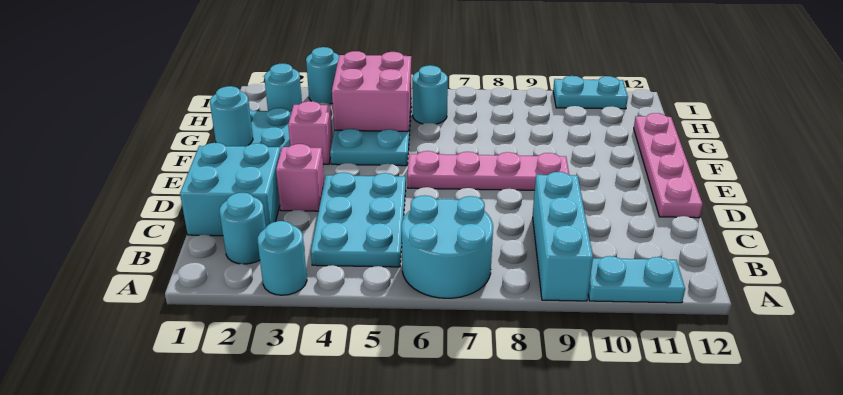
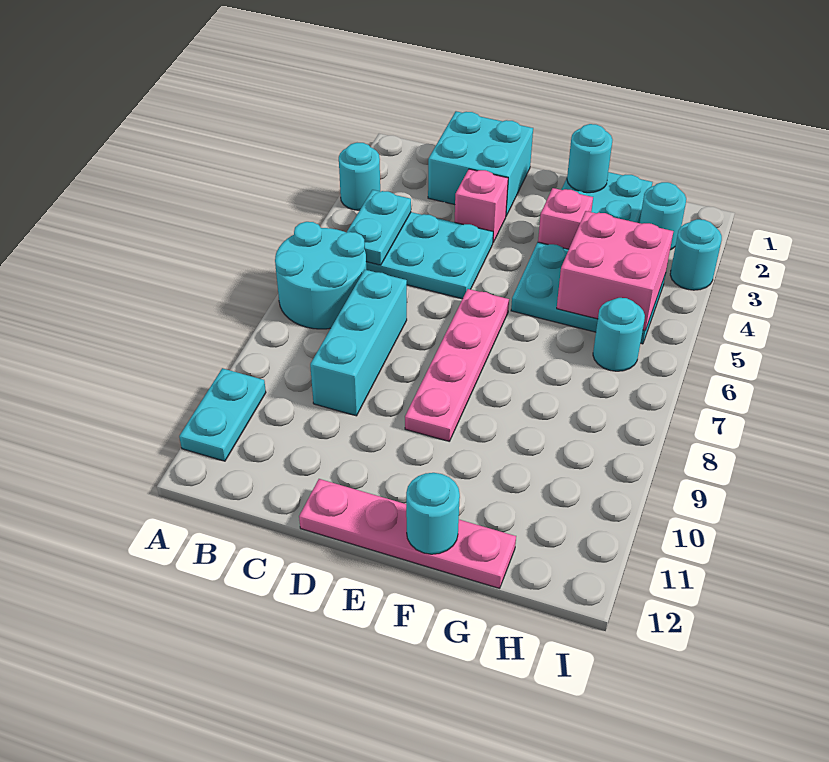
cyan 1x3 brick [533,172,593,301] -> cyan 1x3 brick turned to [310,270,407,416]
cyan 1x1 round brick [219,193,266,264] -> cyan 1x1 round brick moved to [406,473,460,554]
cyan 1x2 plate [553,76,628,109] -> cyan 1x2 plate moved to [346,190,411,265]

